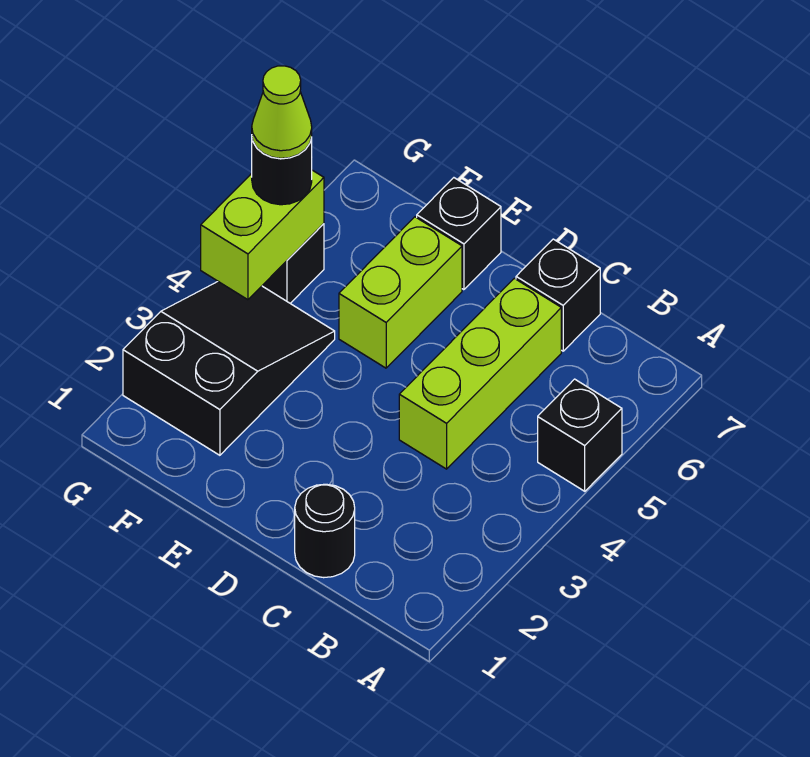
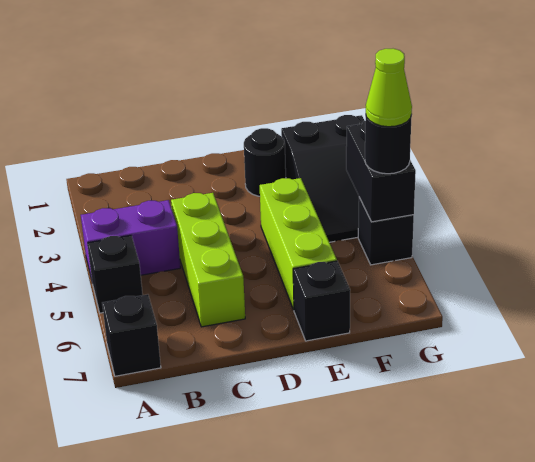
none -> purple 1x2 brick [81,200,180,280]
black 1x1 round brick [295,484,355,578] -> black 1x1 round brick moved to [244,128,286,196]
black 1x1 brick [516,239,600,351] -> black 1x1 brick moved to [102,294,161,376]
lime 1x2 brick [339,217,462,368] -> lime 1x3 brick [260,178,337,310]
lime 1x2 brick [201,170,324,300] -> black 1x2 brick [346,121,416,222]

